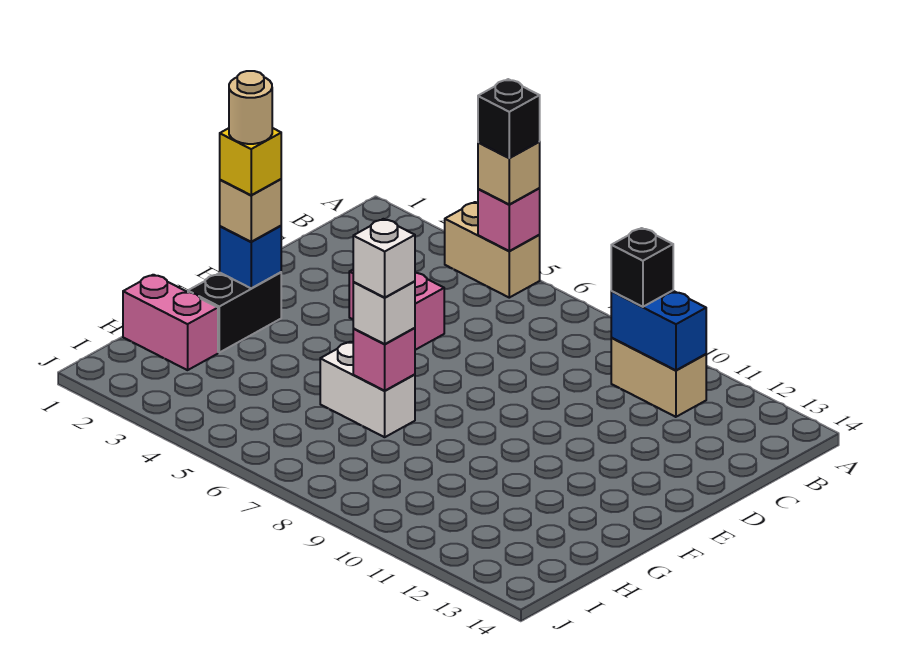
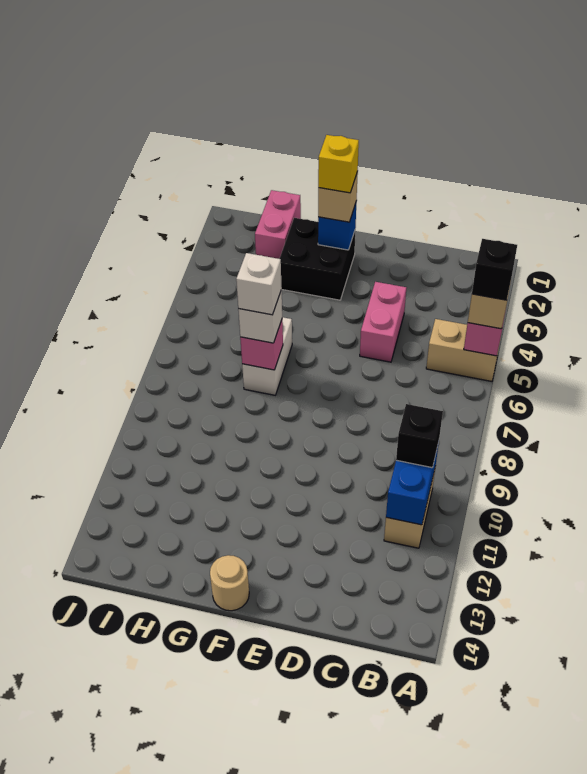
tan 1x2 brick [445,202,540,298] -> tan 1x2 brick turned to [426,319,501,381]
black 1x2 brick [188,272,281,353] -> black 2x2 brick [280,218,355,300]
tan 1x1 round brick [229,71,272,144] -> tan 1x1 round brick moved to [210,555,249,611]

